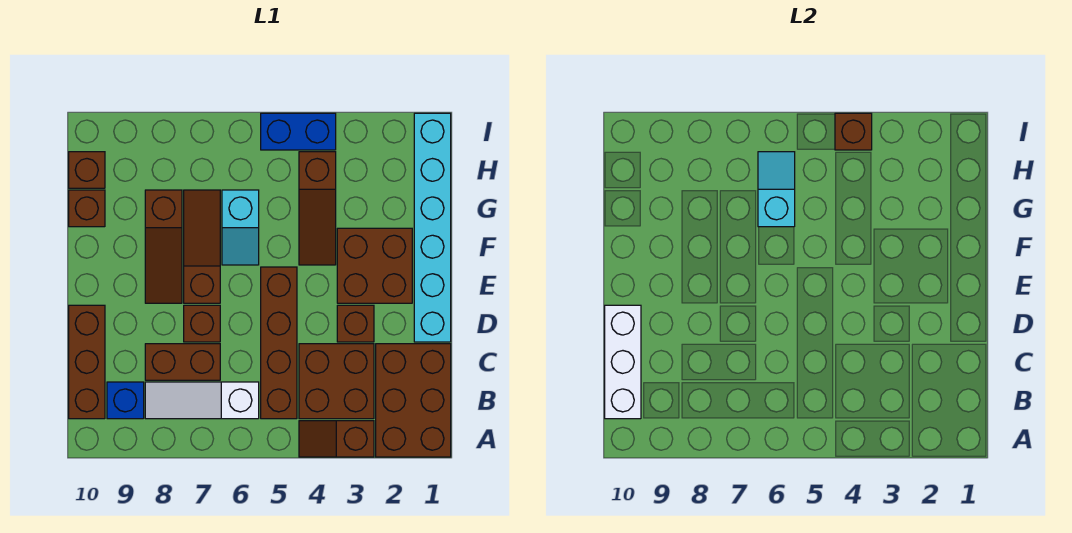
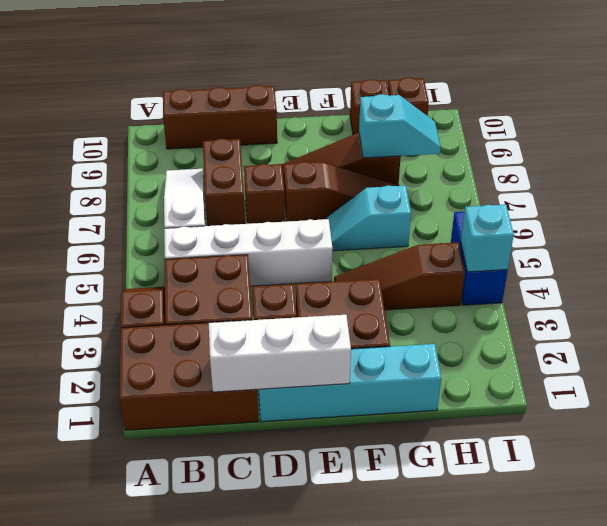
brown 1x4 brick [261,267,297,419] -> white 1x4 brick [164,219,333,286]
blue 1x1 brick [107,382,144,419] -> none
white 1x3 brick [605,305,641,419] -> white 1x3 brick moved to [209,315,351,392]
cyan 1x6 brick [414,113,451,342] -> cyan 1x4 brick [258,344,441,422]
cyan 1x2 slope [758,152,795,227] -> cyan 1x2 slope moved to [359,94,441,158]
brown 1x1 brick [835,113,872,150] -> cyan 1x1 brick [461,205,514,272]

